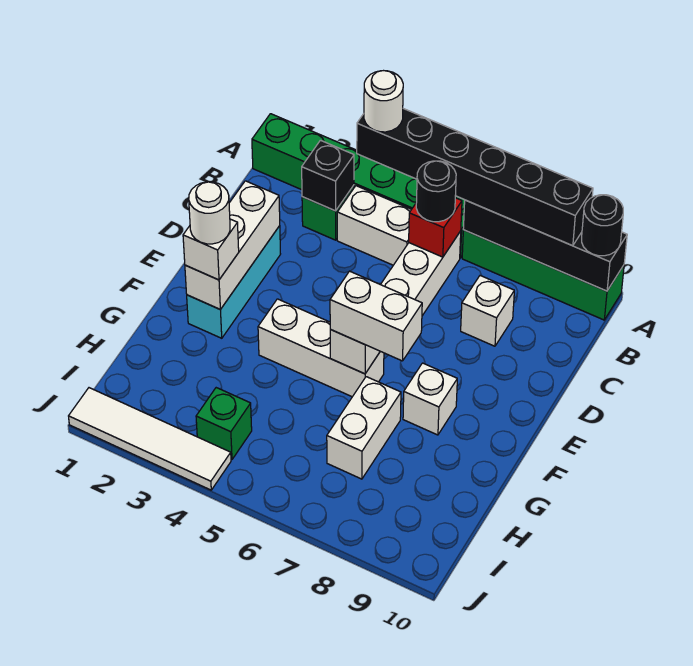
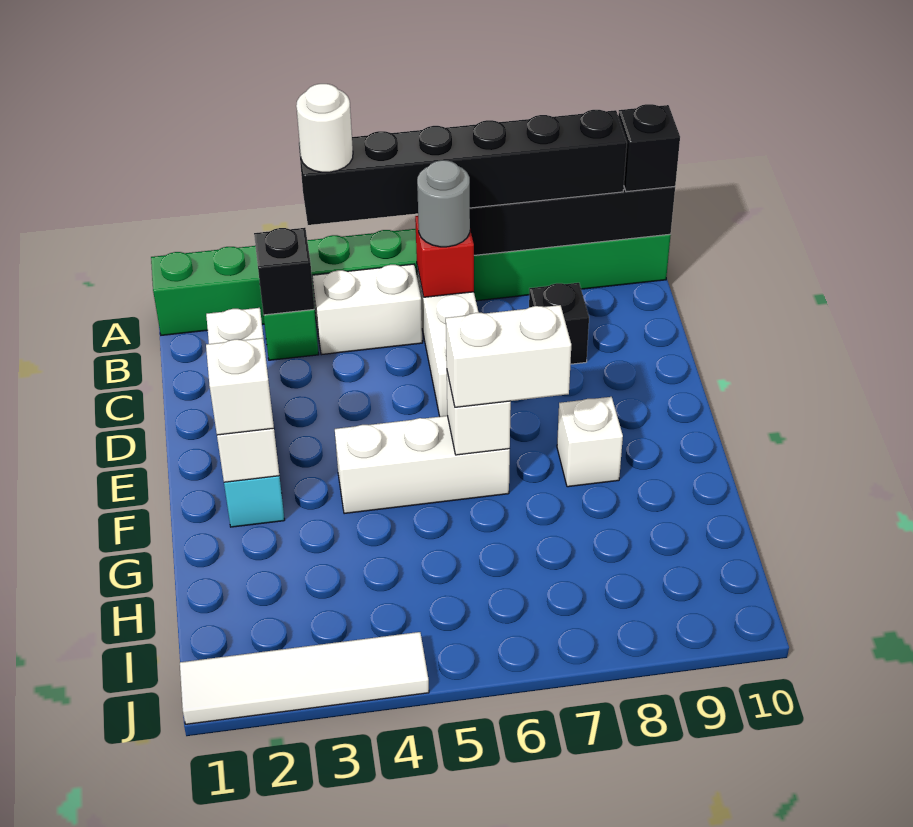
black 1x1 round brick [582,195,623,256] -> black 1x1 brick [618,104,680,192]
black 1x1 round brick [416,161,456,222] -> grey 1x1 round brick [417,160,470,247]
white 1x1 brick [461,276,514,346] -> black 1x1 brick [529,283,589,364]
white 1x1 round brick [189,182,230,244] -> none
white 1x2 brick [327,377,401,479] -> none
green 1x1 brick [196,388,252,460] -> none

